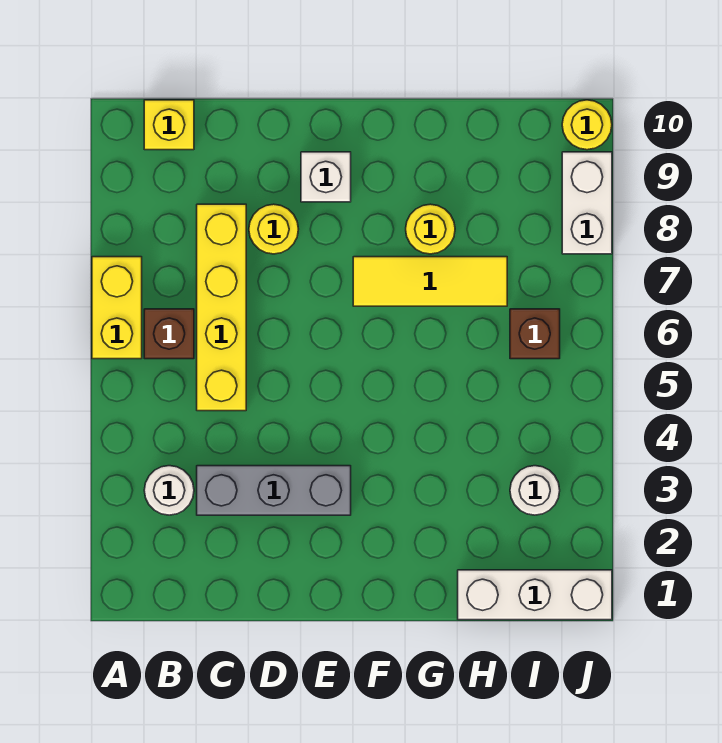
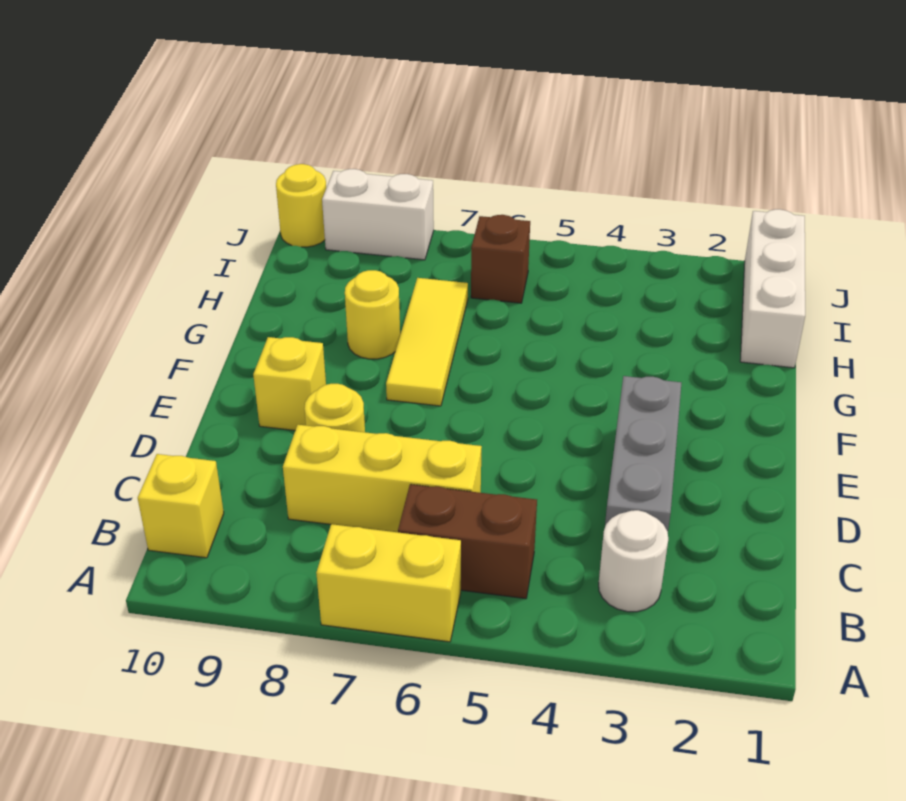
brown 1x1 brick [144,309,194,359] -> brown 1x2 brick [398,484,537,599]
yellow 1x4 brick [197,204,246,411] -> yellow 1x3 brick [283,425,482,532]
white 1x1 brick [301,152,351,202] -> yellow 1x1 brick [253,337,326,430]
white 1x1 round brick [510,466,560,515] -> none

